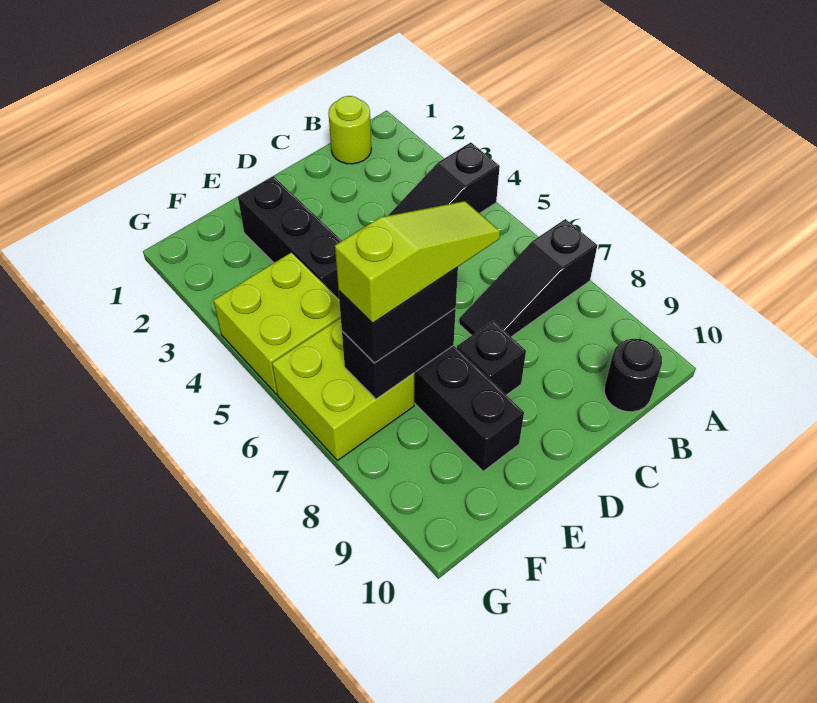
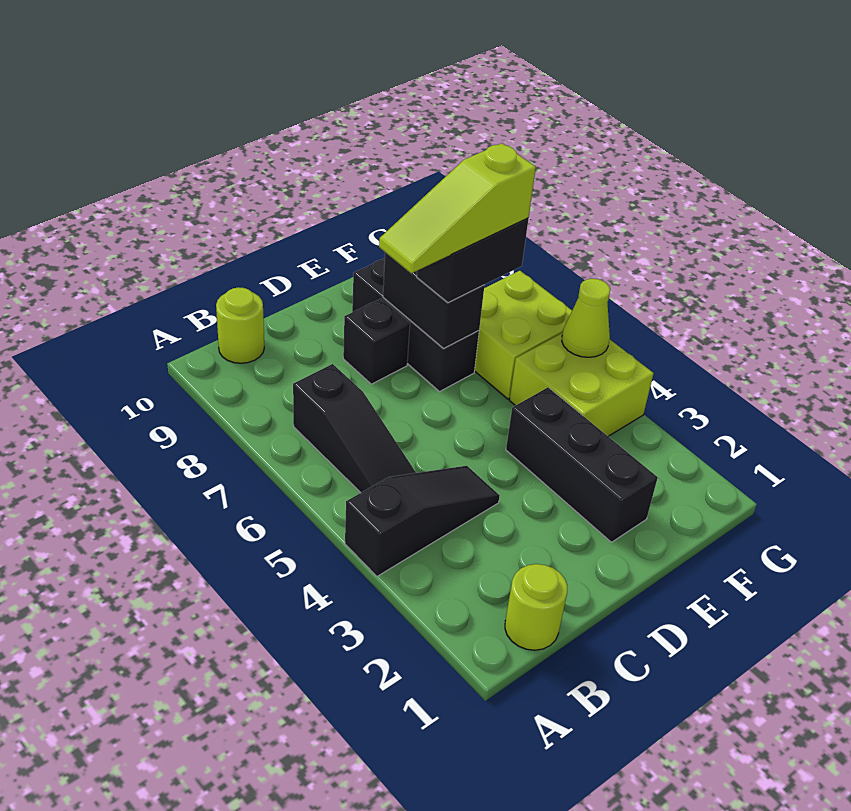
black 1x3 slope [459,219,597,337] -> black 1x3 slope turned to [293,364,416,493]
black 1x1 round brick [604,339,662,412] -> lime 1x1 round brick [216,287,264,363]
black 1x2 brick [342,308,456,399] -> black 1x2 brick turned to [383,253,485,348]
none -> lime 1x1 cone [562,279,610,357]

